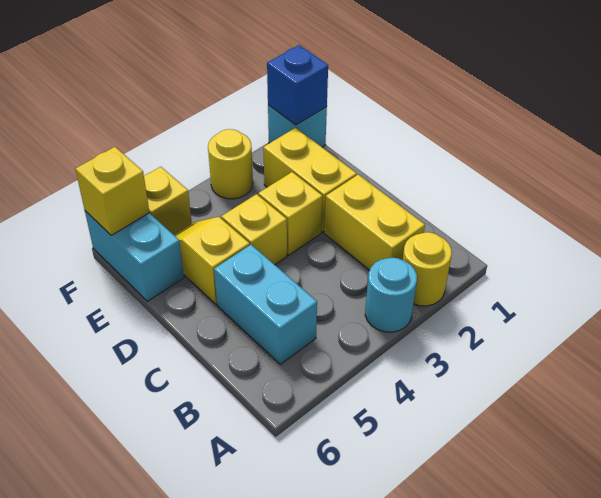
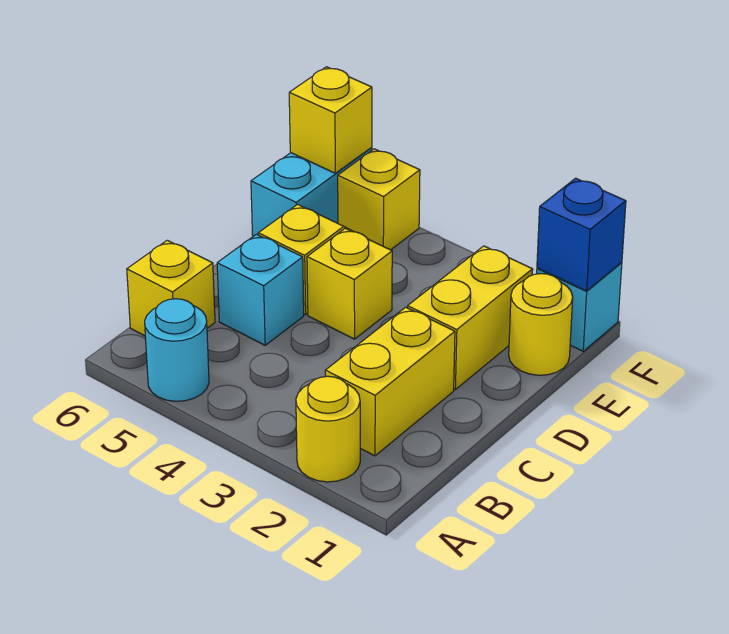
cyan 1x1 round brick [365,258,417,332] -> cyan 1x1 round brick moved to [145,299,209,401]
cyan 1x2 brick [214,245,317,364] -> cyan 1x1 brick [217,234,304,345]
yellow 1x1 brick [258,172,322,255] -> yellow 1x1 brick moved to [127,240,215,336]
yellow 1x1 round brick [208,129,253,199] -> yellow 1x1 round brick moved to [509,274,573,375]

